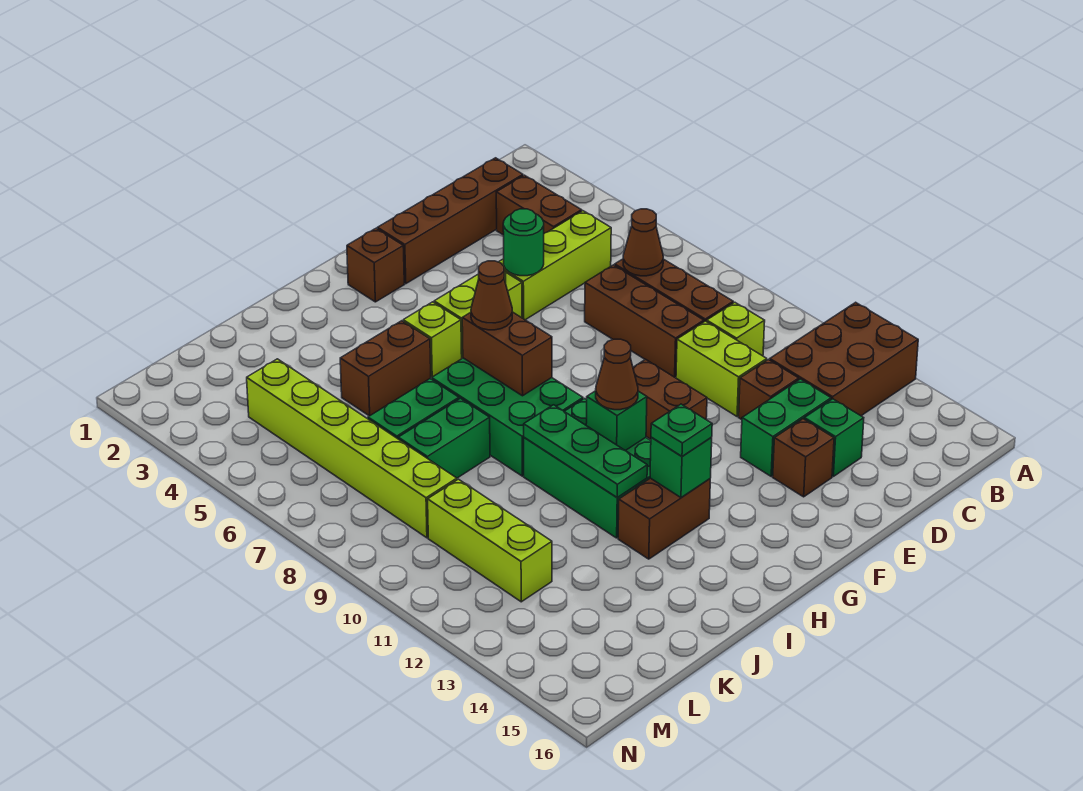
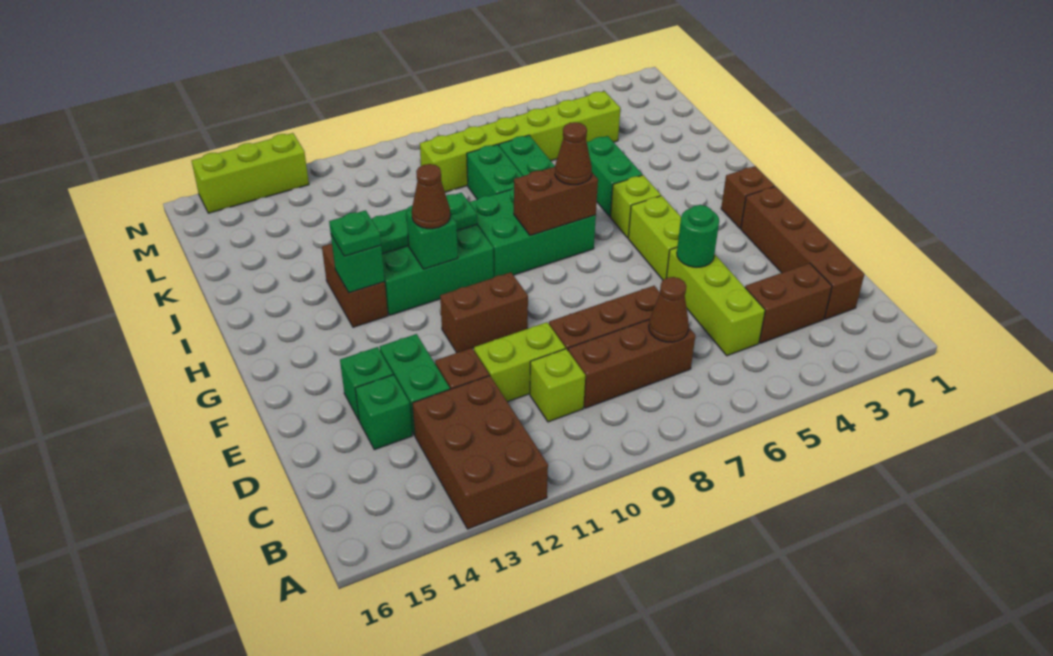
brown 1x1 brick [773,419,834,497] -> green 1x1 brick [340,347,393,420]
brown 1x2 brick [340,321,431,416] -> green 1x2 brick [587,136,642,217]
lime 1x3 brick [428,479,552,602] -> lime 1x3 brick moved to [192,133,309,213]

